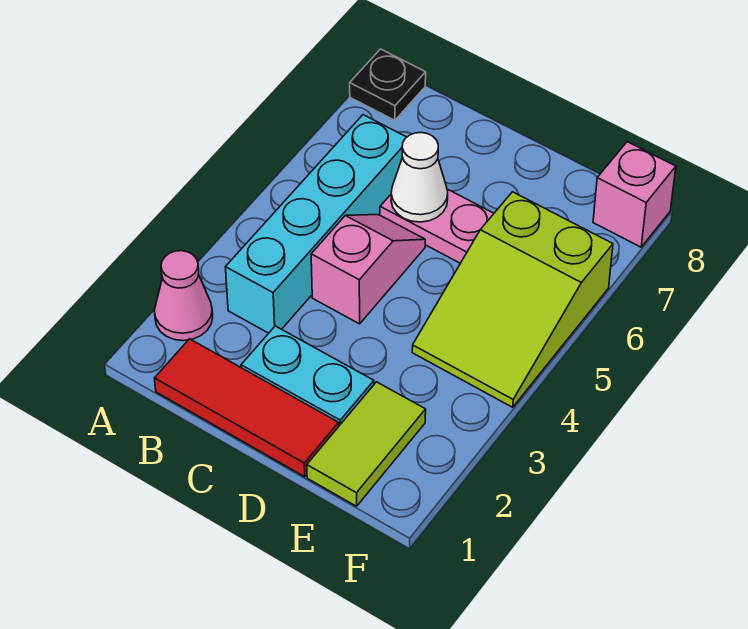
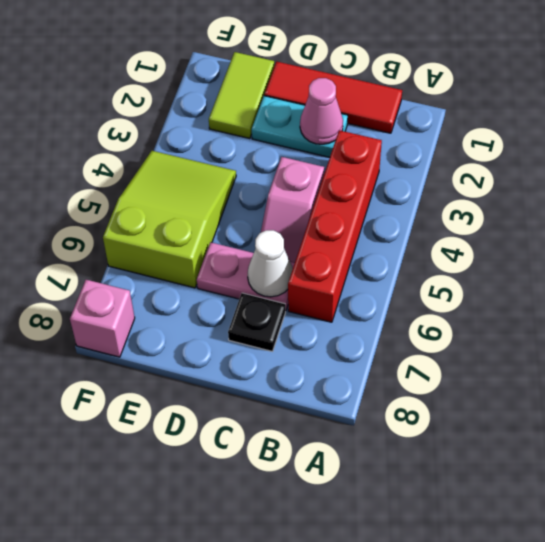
pink 1x1 cone [154,251,213,341] -> pink 1x1 cone moved to [300,78,343,144]
black 1x1 plate [350,49,426,120] -> black 1x1 plate moved to [228,293,285,351]
cyan 1x4 brick [225,115,407,333] -> red 1x4 brick [288,130,382,322]

